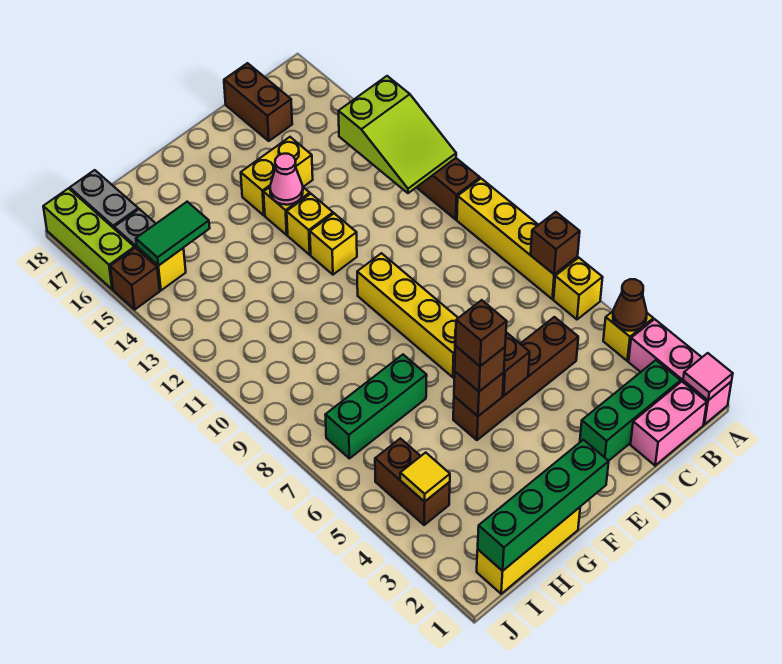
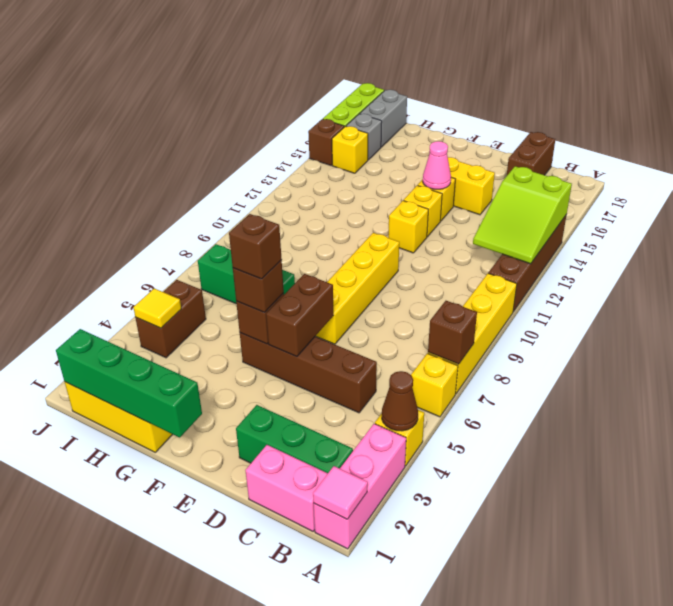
green 1x2 tile [136,202,210,266] -> none

